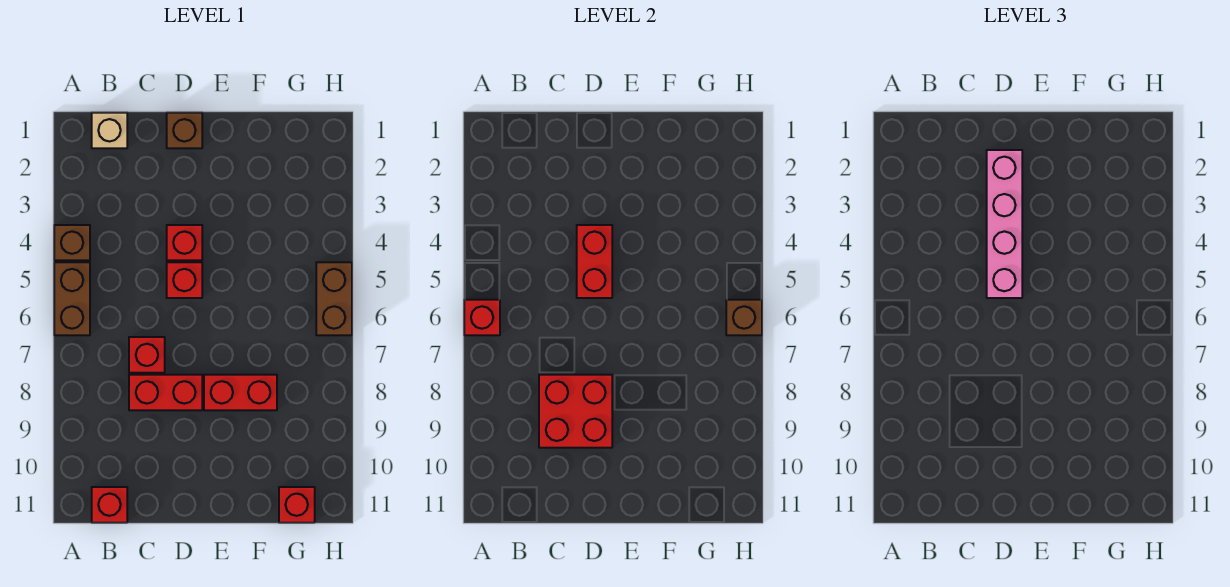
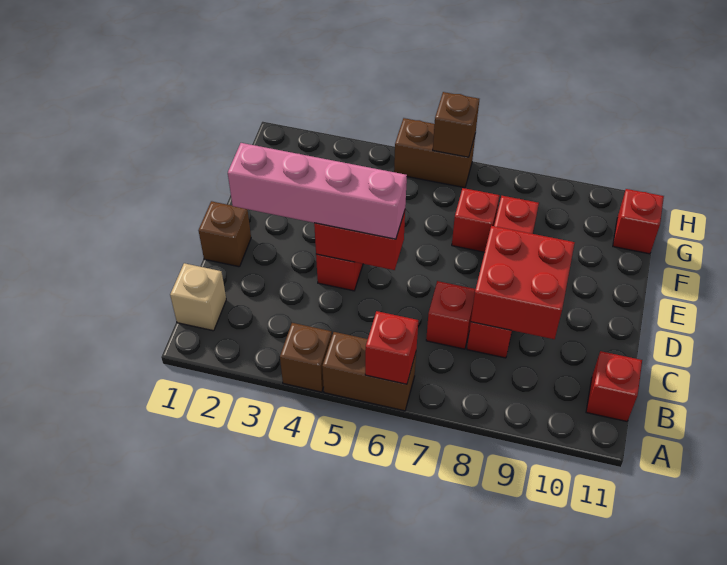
red 1x1 brick [167,262,202,298] -> red 1x1 brick moved to [452,188,499,252]

